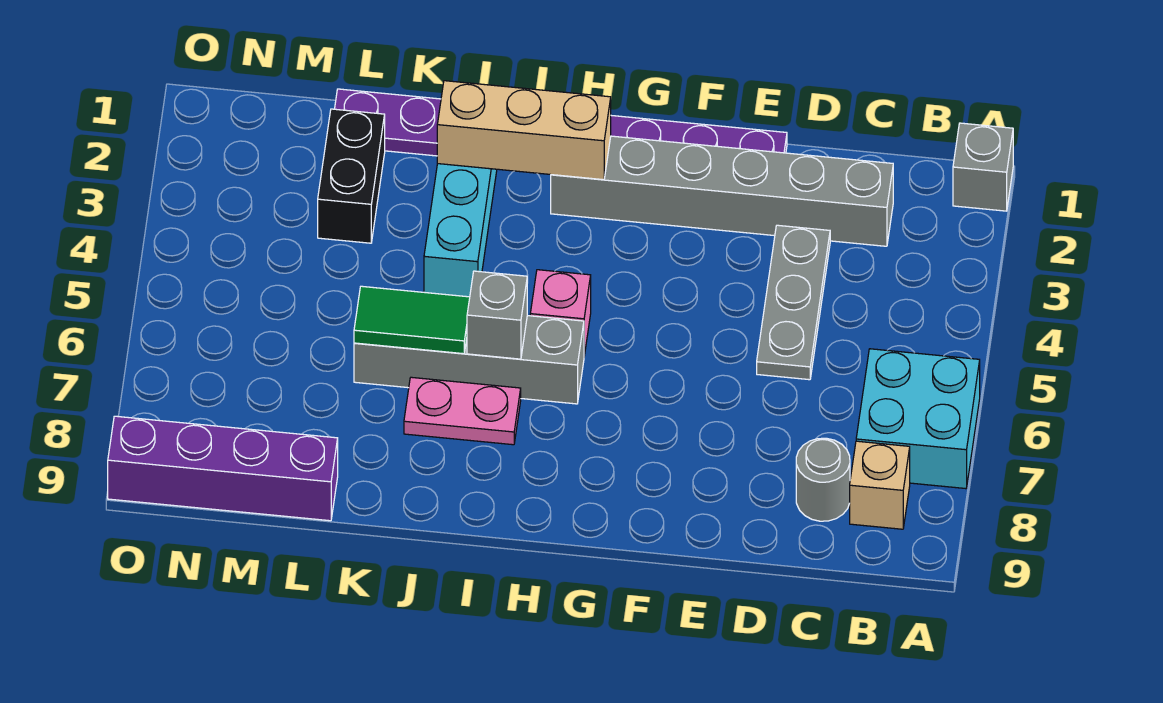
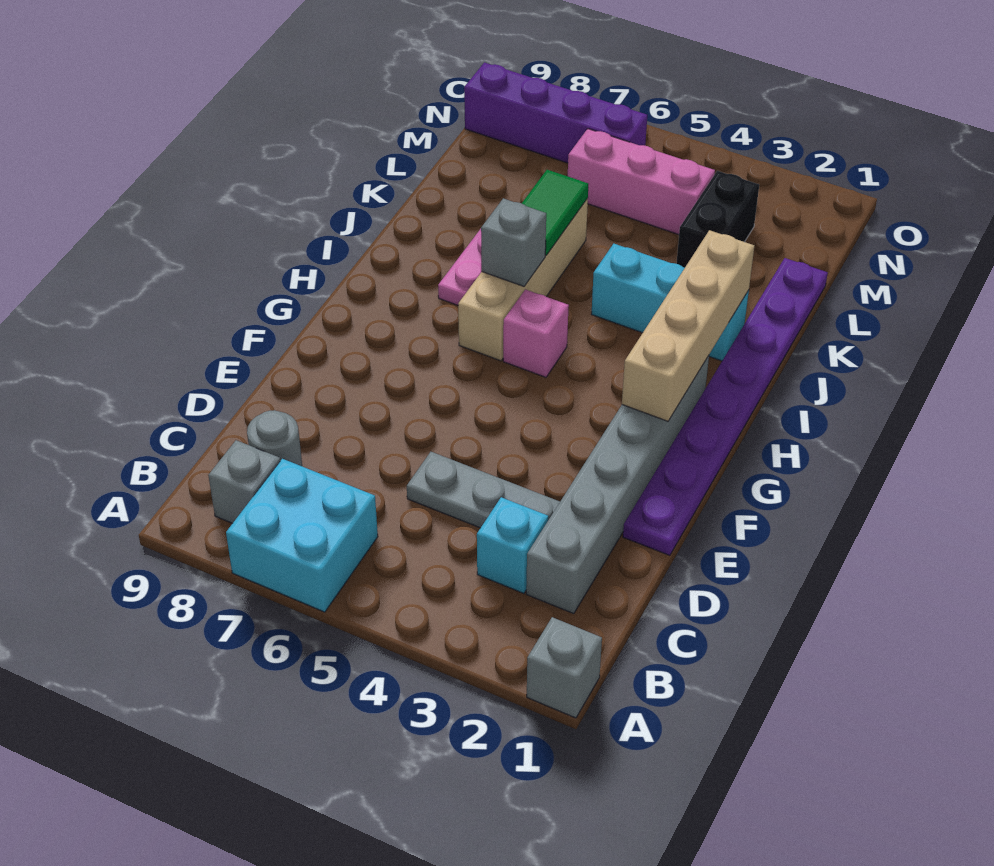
tan 1x1 brick [850,441,910,529] -> grey 1x1 brick [208,440,280,523]
none -> cyan 1x1 brick [477,497,548,593]
tan 1x3 brick [437,81,611,180] -> tan 1x4 brick [622,230,754,421]
grey 1x4 brick [354,316,584,404] -> tan 1x4 brick [458,198,588,361]
black 1x2 brick [318,109,385,243] -> black 1x2 brick turned to [676,171,759,268]
purple 1x4 brick [108,416,338,521] -> purple 1x4 brick turned to [464,62,647,163]
none -> pink 1x3 brick [568,129,715,235]

